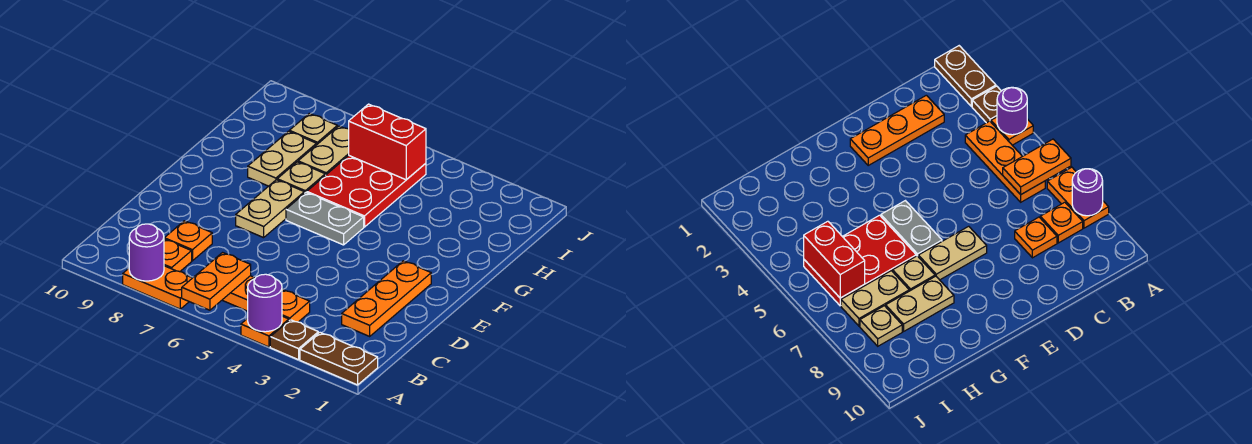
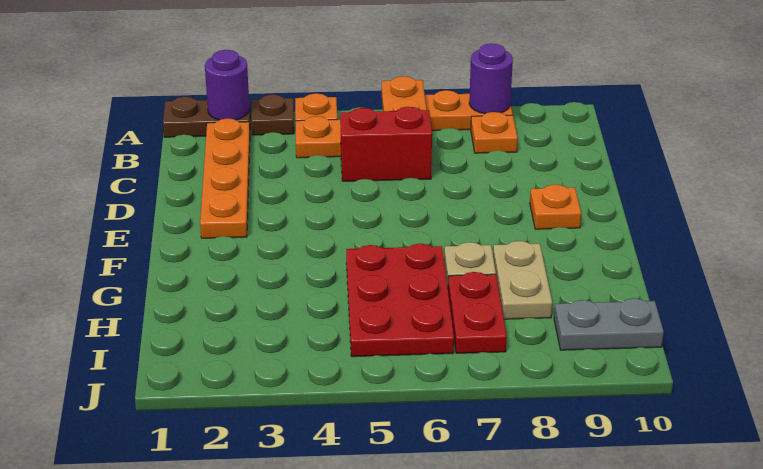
purple 1x1 round brick [248,274,282,332] -> purple 1x1 round brick moved to [205,50,250,120]
orange 1x3 plate [342,261,431,336] -> orange 1x4 plate [200,118,250,238]
orange 1x1 plate [164,221,212,261] -> orange 1x1 plate moved to [530,184,581,229]
tan 1x2 plate [236,180,304,238] -> none
grey 1x2 plate [286,193,364,245] -> grey 1x2 plate moved to [554,298,664,350]
tan 1x2 plate [298,126,349,175] -> red 1x2 plate [448,272,507,353]
red 1x2 brick [349,104,426,180] -> red 1x2 brick moved to [340,107,432,181]
tan 1x1 plate [289,113,337,144] -> none

